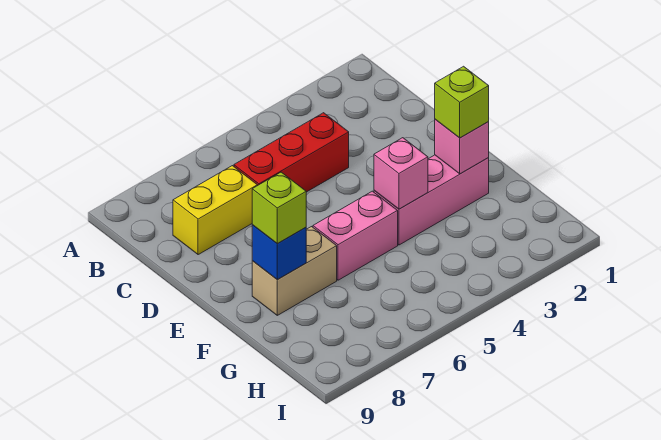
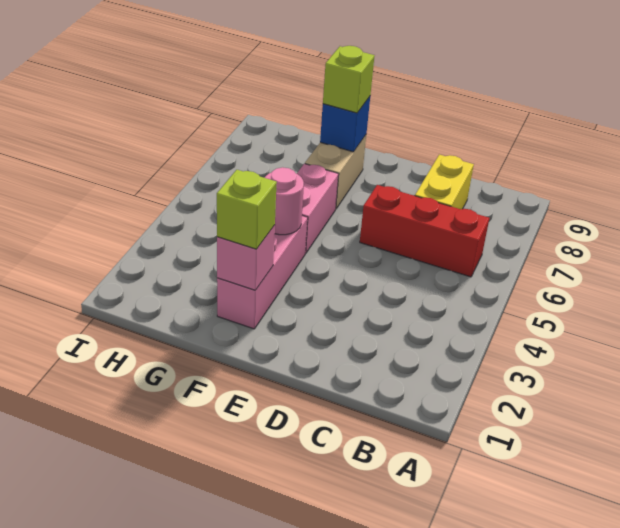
red 1x3 brick [234,113,349,192] -> red 1x3 brick turned to [360,185,489,277]
pink 1x1 brick [374,138,428,209] -> pink 1x1 round brick [265,167,304,235]

